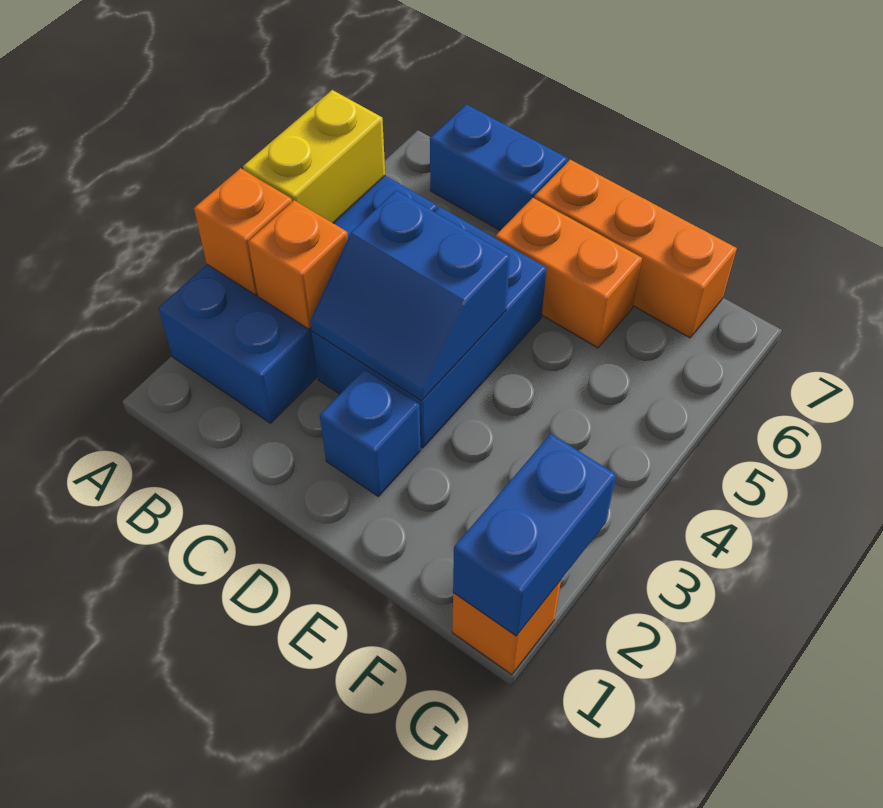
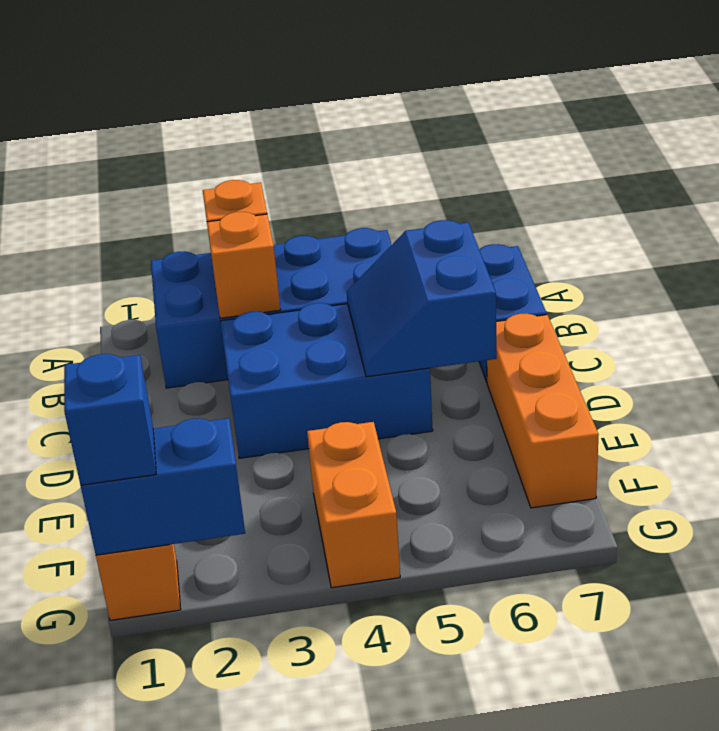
yellow 1x2 brick [243,90,385,223] -> none
blue 2x2 slope [310,190,510,401] -> blue 2x2 slope moved to [347,220,497,377]
blue 1x1 brick [320,369,421,496] -> blue 1x1 brick moved to [64,354,156,485]
orange 1x2 brick [495,198,642,348] -> orange 1x2 brick moved to [307,422,400,588]

